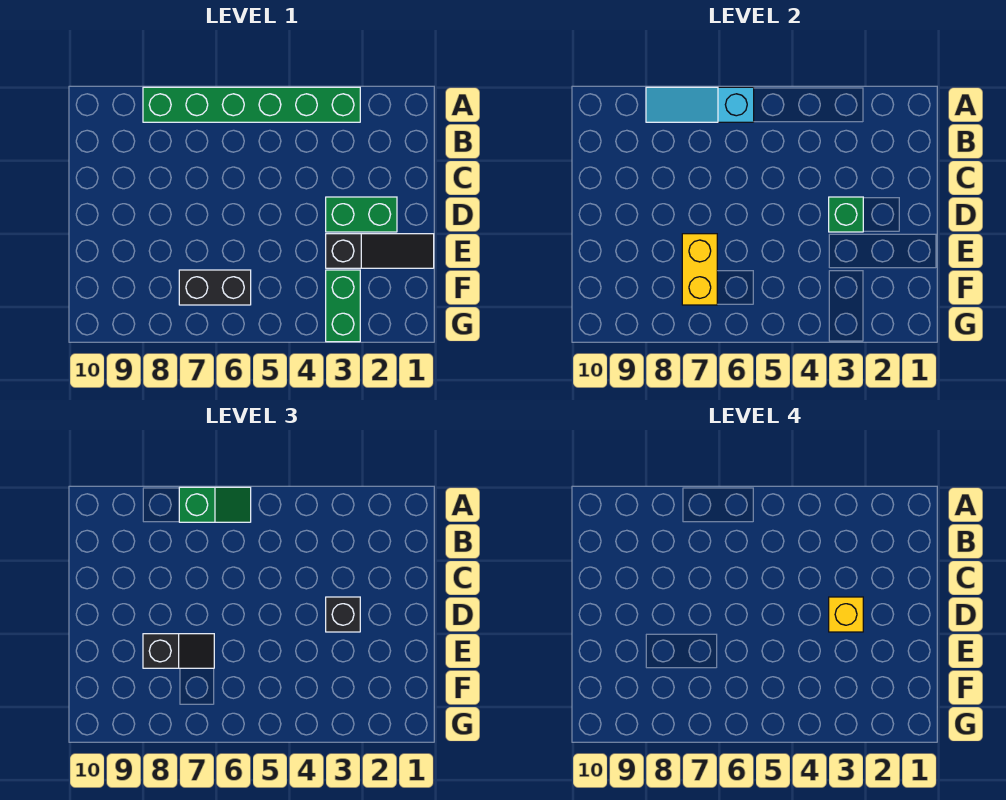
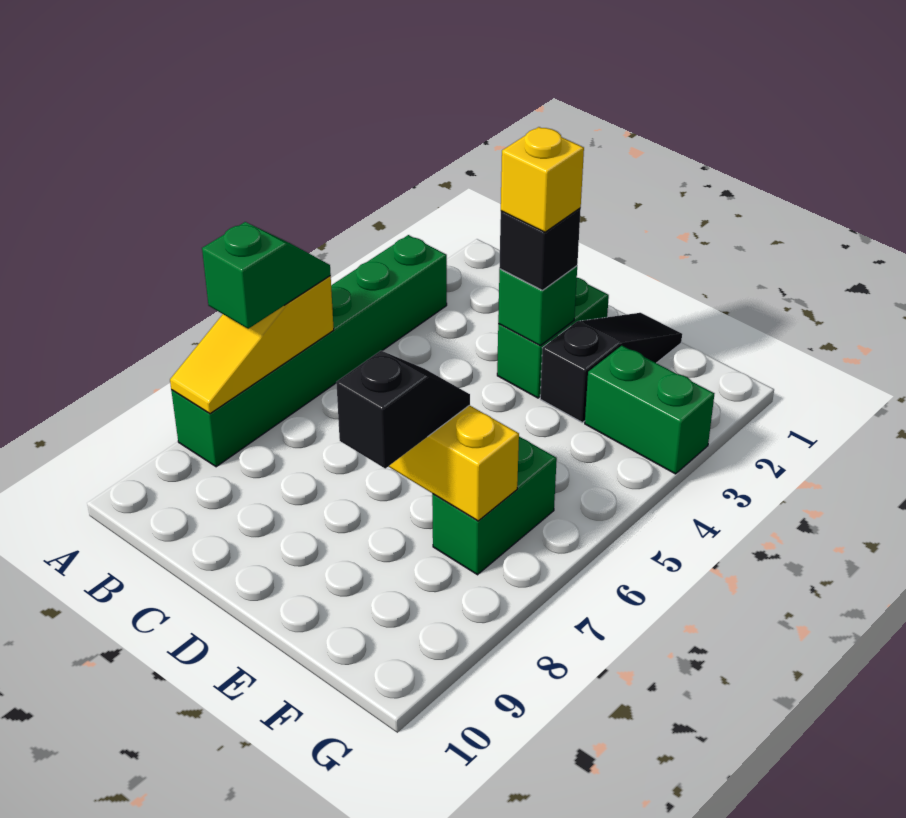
cyan 1x3 slope [646,87,754,122] -> yellow 1x3 slope [170,276,334,414]
black 1x2 brick [179,270,251,305] -> green 1x2 brick [432,437,557,575]

